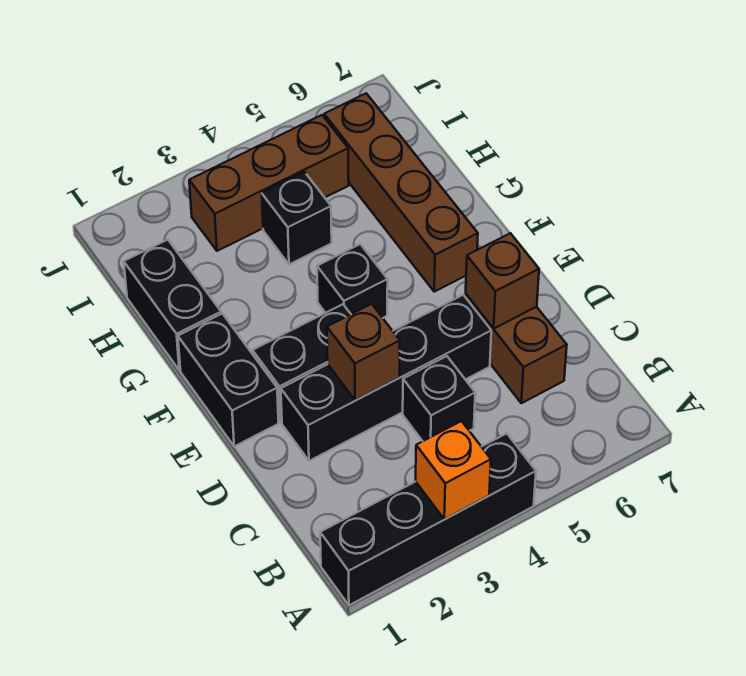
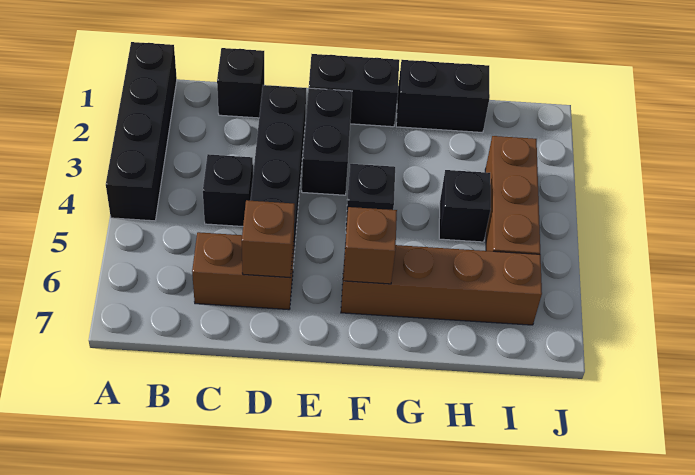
orange 1x1 brick [416,421,491,519] -> none
none -> black 1x1 brick [217,48,264,118]
brown 1x1 brick [327,304,400,401] -> brown 1x1 brick moved to [343,207,397,284]

